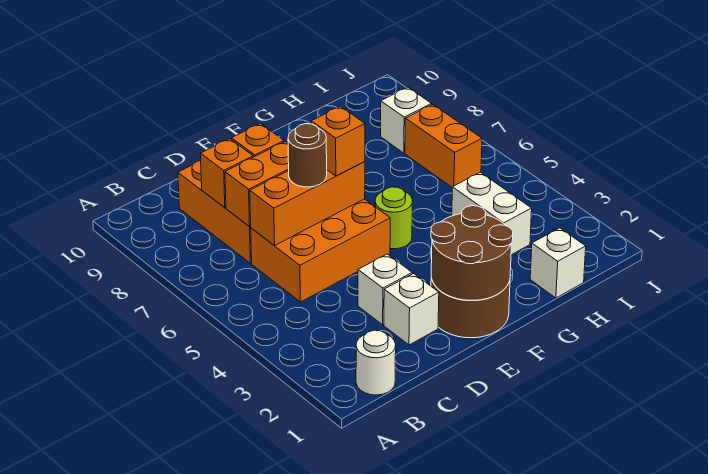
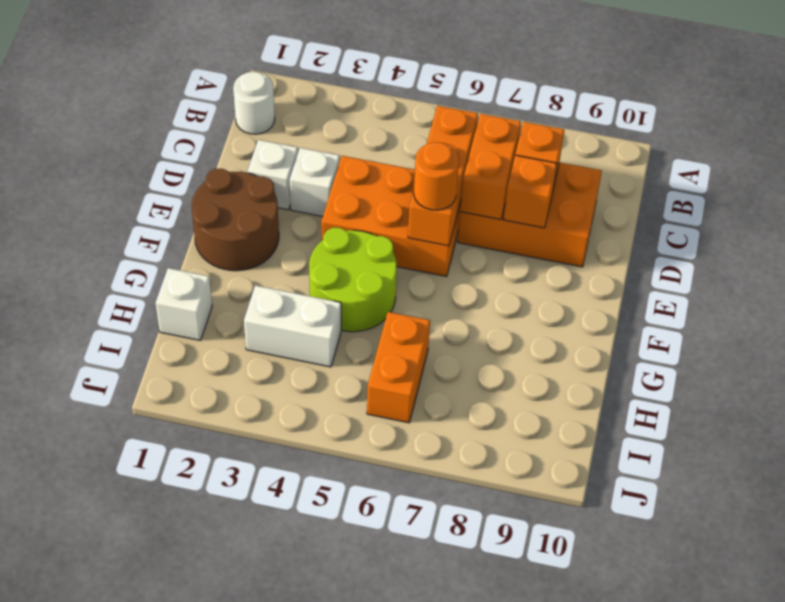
orange 2x3 brick [251,199,390,302] -> orange 2x3 brick turned to [321,156,461,277]
brown 1x1 round brick [288,124,327,187] -> none
brown 2x2 round brick [431,206,513,300] -> none
orange 1x1 brick [311,106,365,176] -> orange 1x1 round brick [414,142,459,210]
lime 1x1 round brick [375,187,413,249] -> lime 2x2 round brick [309,228,397,332]
orange 1x2 brick [405,104,482,187] -> orange 1x2 brick turned to [367,312,430,423]
white 1x1 brick [381,87,432,153] -> none

